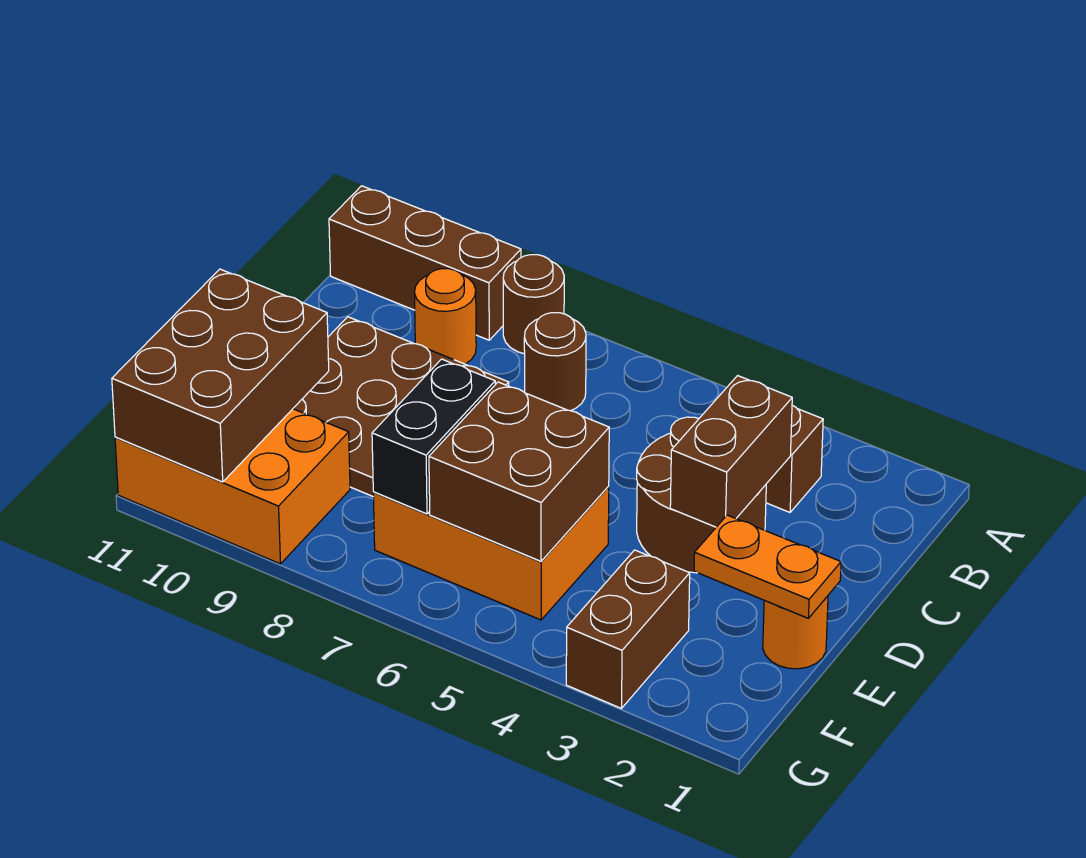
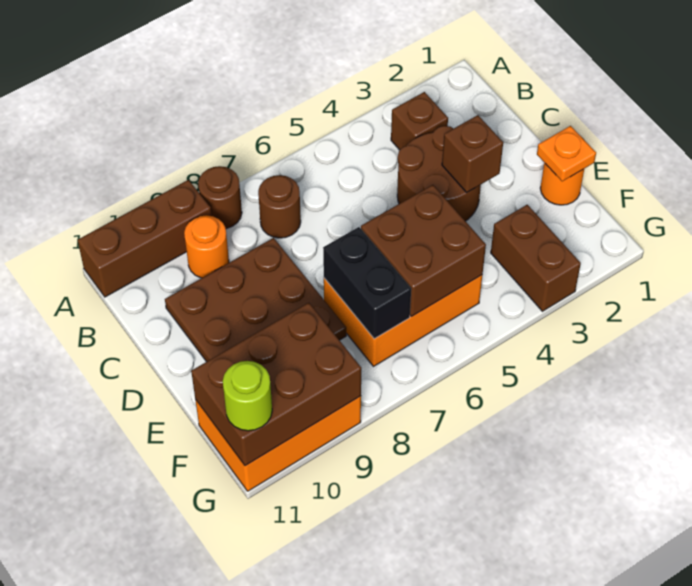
brown 1x2 brick [670,376,792,527] -> brown 1x1 brick [442,115,503,193]
orange 1x2 plate [694,515,841,618] -> orange 1x1 plate [537,126,596,181]
brown 2x3 brick [112,269,329,482] -> brown 2x3 brick turned to [191,303,361,466]
none -> lime 1x1 round brick [223,361,272,431]

